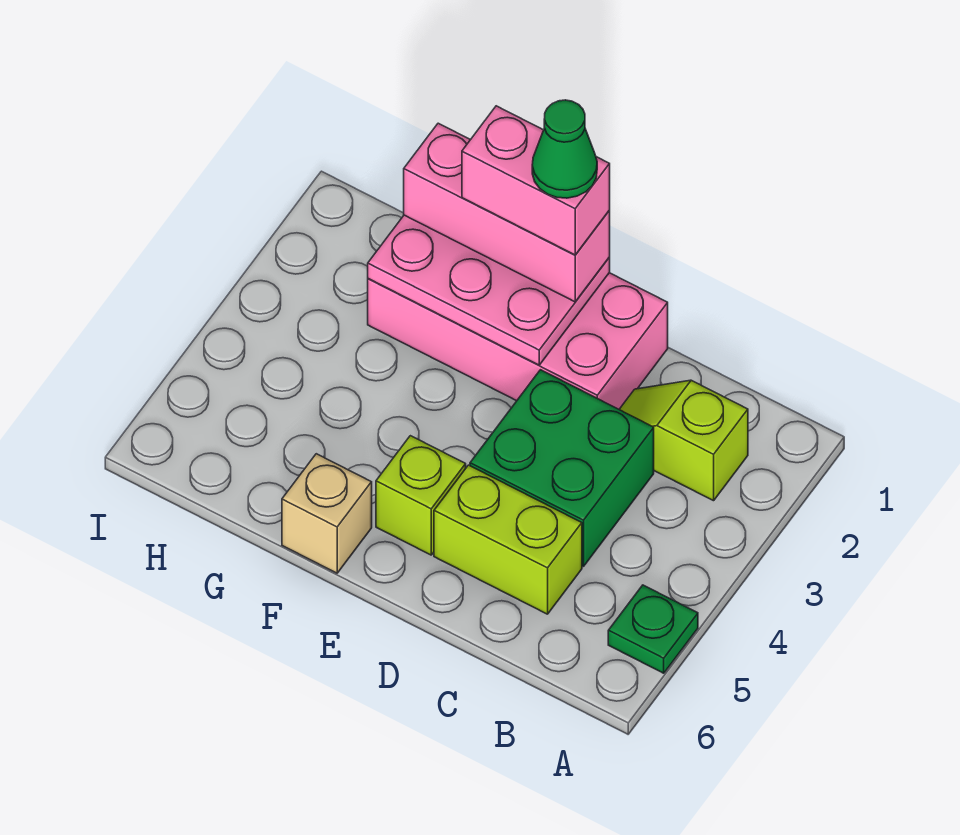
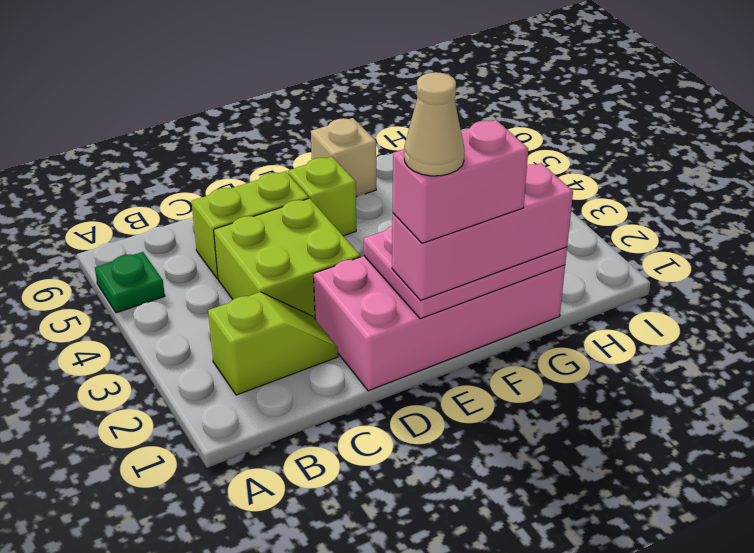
green 2x2 brick [470,370,654,567] -> lime 2x2 brick [214,198,360,319]
green 1x1 cone [532,100,597,198] -> tan 1x1 cone [404,72,465,176]

